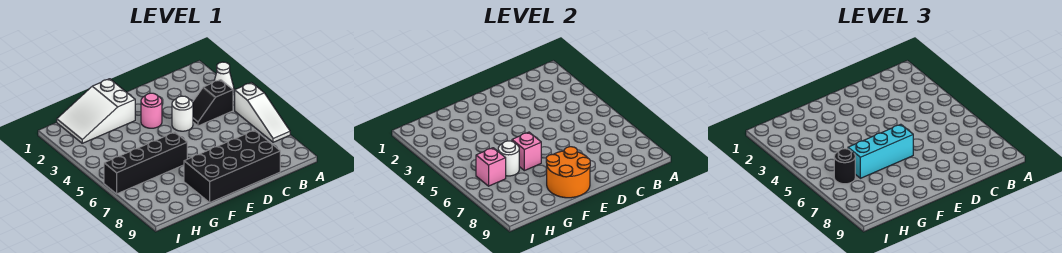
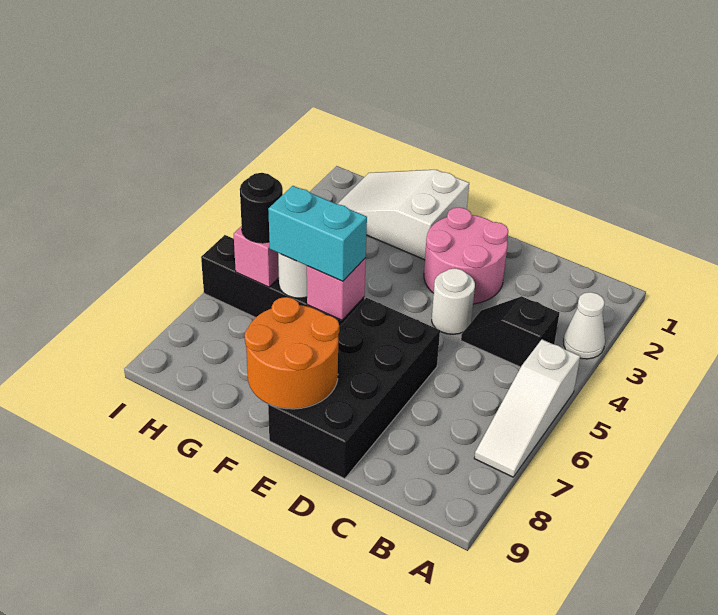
black 2x4 brick [184,130,280,203] -> black 2x4 brick turned to [268,298,440,479]
pink 1x1 round brick [141,93,162,128] -> pink 2x2 round brick [424,207,508,304]
cyan 1x3 brick [848,124,913,178] -> cyan 1x2 brick [268,186,367,281]

